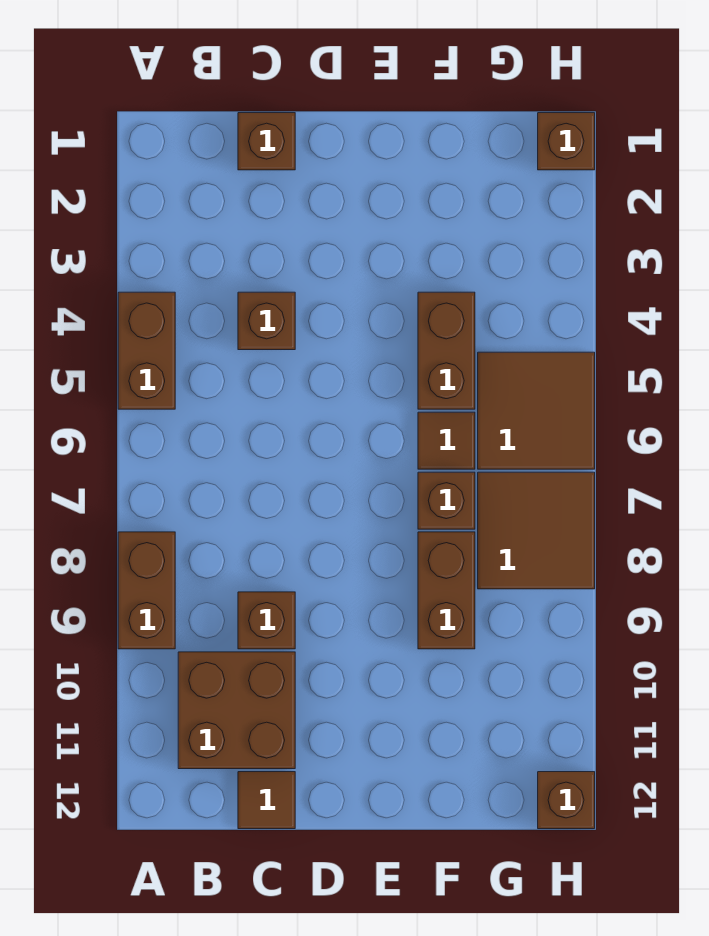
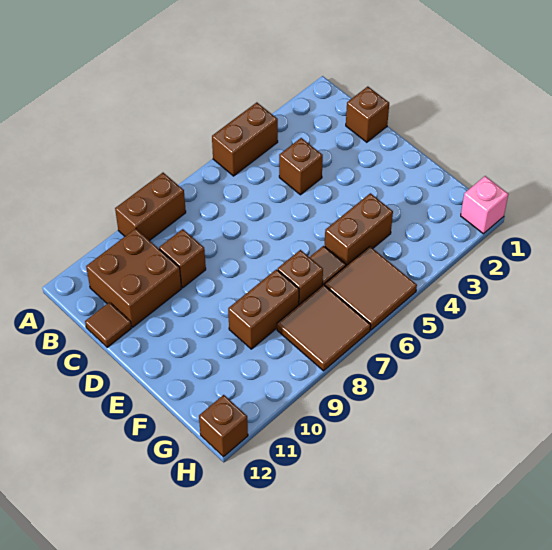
brown 1x1 brick [538,113,595,170] -> pink 1x1 brick [461,176,508,234]

